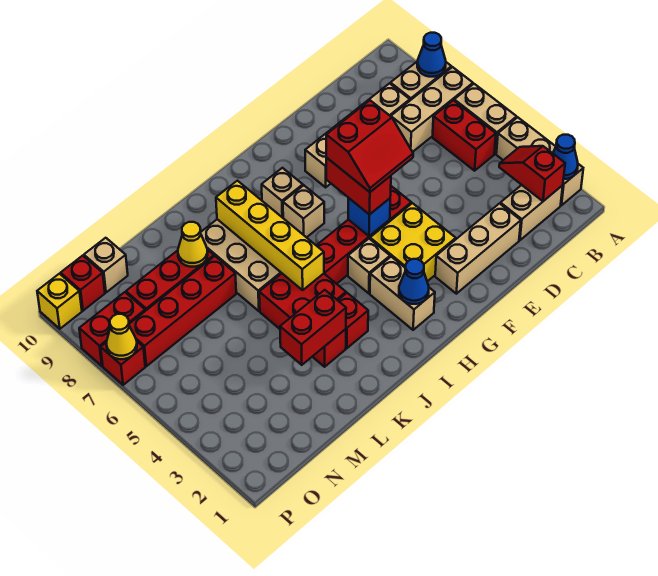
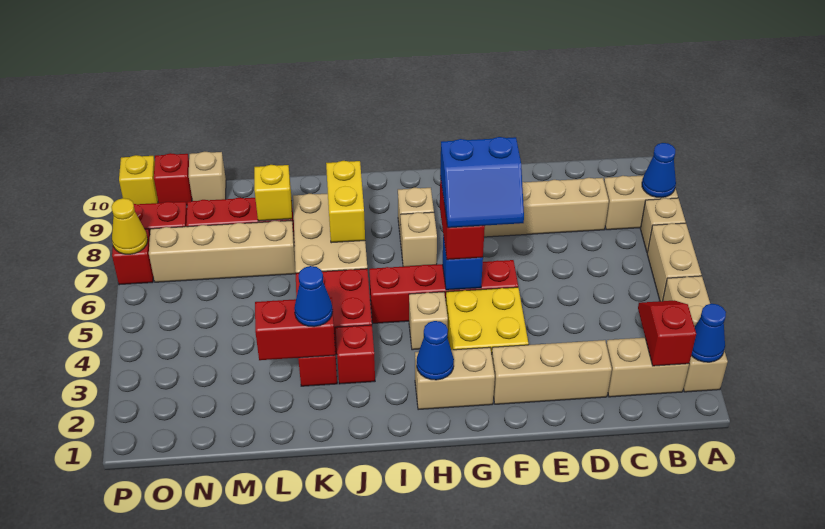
tan 1x3 brick [391,67,473,152] -> tan 1x1 brick [641,198,686,252]
red 1x2 brick [432,100,496,171] -> none
red 2x2 slope [326,100,413,192] -> blue 2x2 slope [440,137,524,228]
tan 1x2 brick [370,257,435,330] -> tan 1x2 brick turned to [415,347,495,410]
yellow 1x4 brick [216,181,324,290] -> yellow 1x2 brick [326,161,365,243]
none -> blue 1x1 cone [294,266,333,327]
red 1x4 brick [129,256,236,366] -> tan 1x4 brick [149,221,296,282]
yellow 1x1 cone [178,222,208,267] -> yellow 1x1 brick [254,165,292,221]

